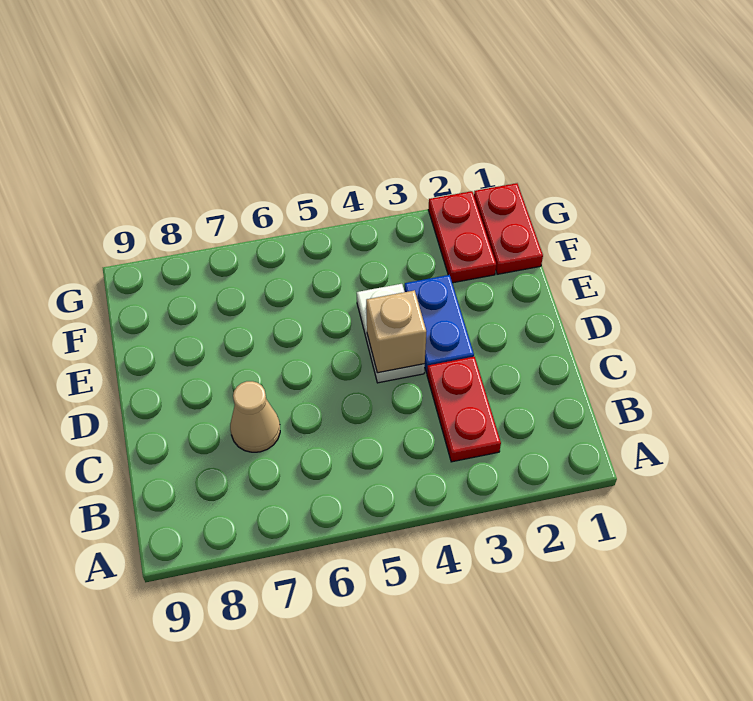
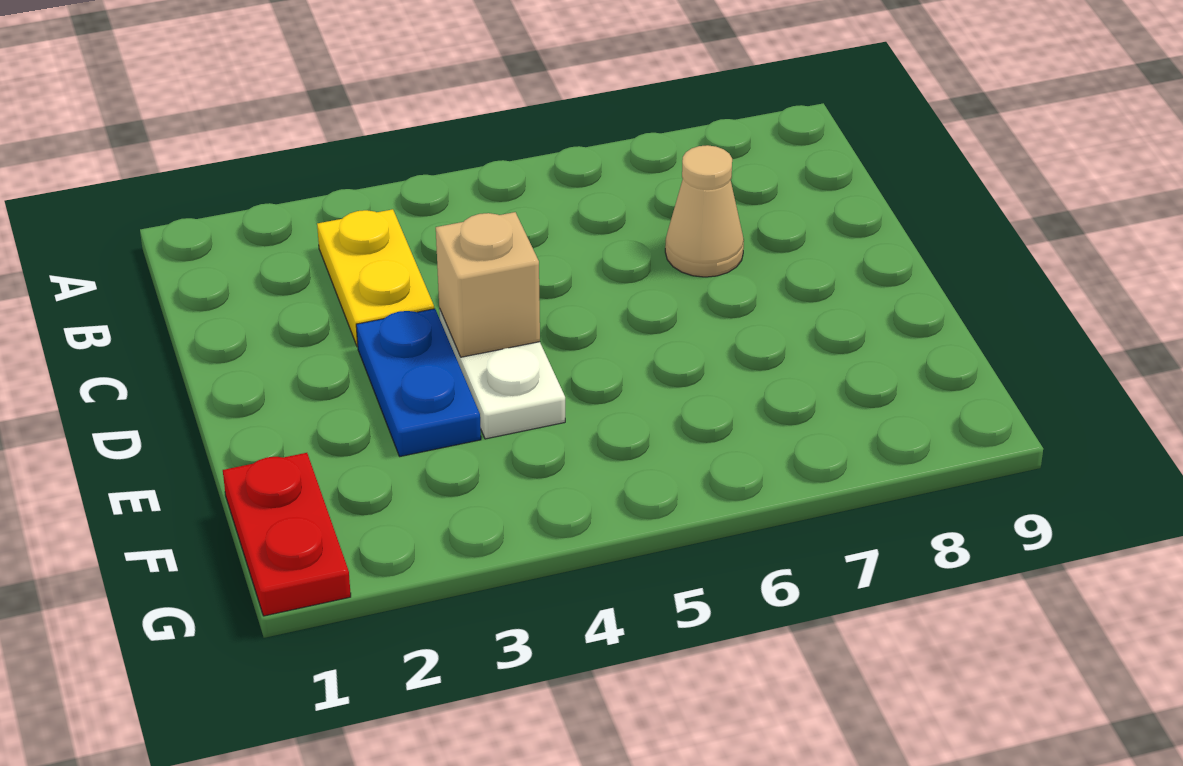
red 1x2 plate [427,357,501,462] -> yellow 1x2 plate [317,209,434,347]
red 1x2 plate [428,191,496,283] -> none

